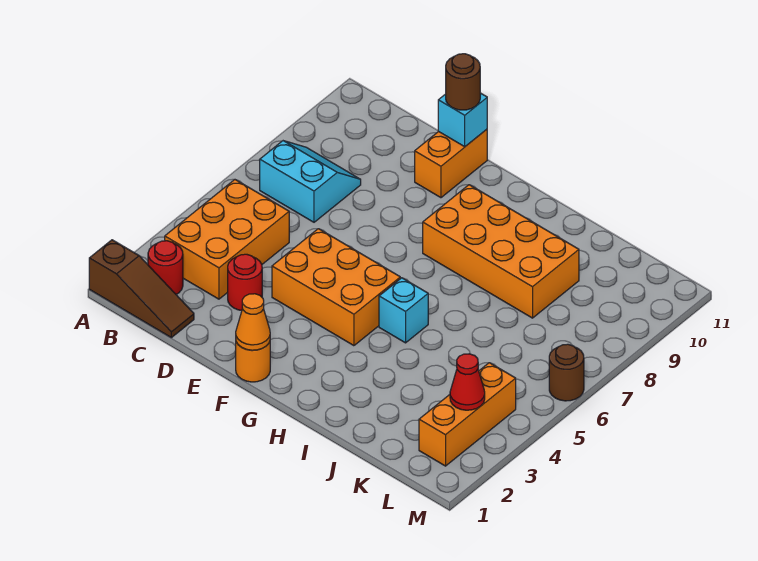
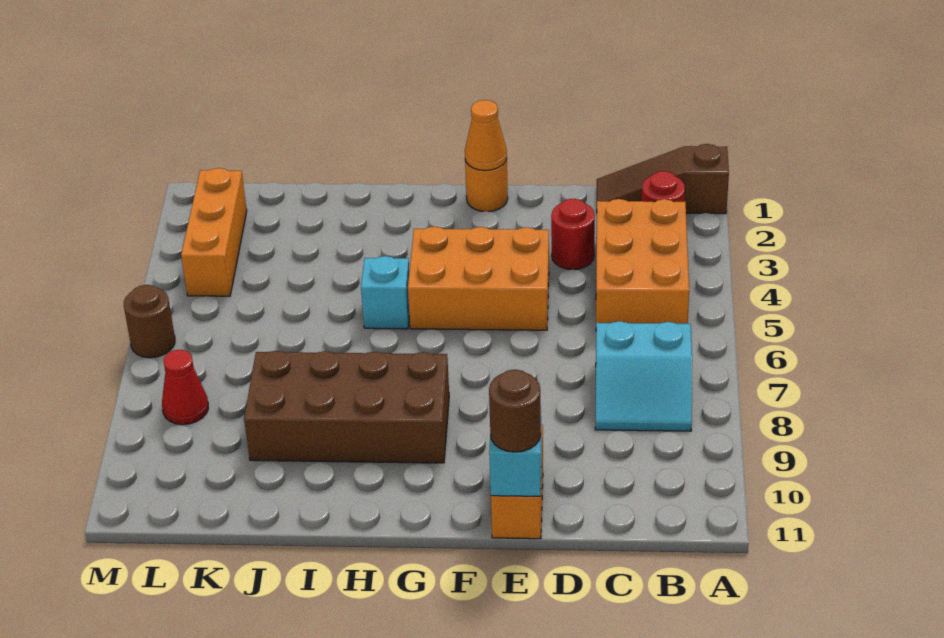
orange 2x4 brick [423,185,579,318] -> brown 2x4 brick [244,351,449,463]
red 1x1 cone [450,354,485,410] -> red 1x1 cone moved to [162,350,208,425]

